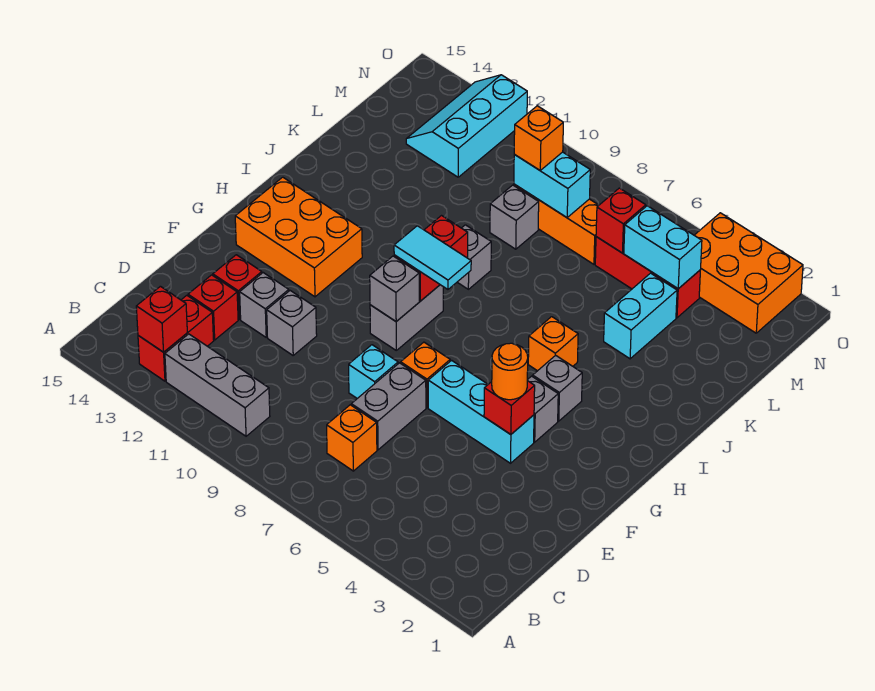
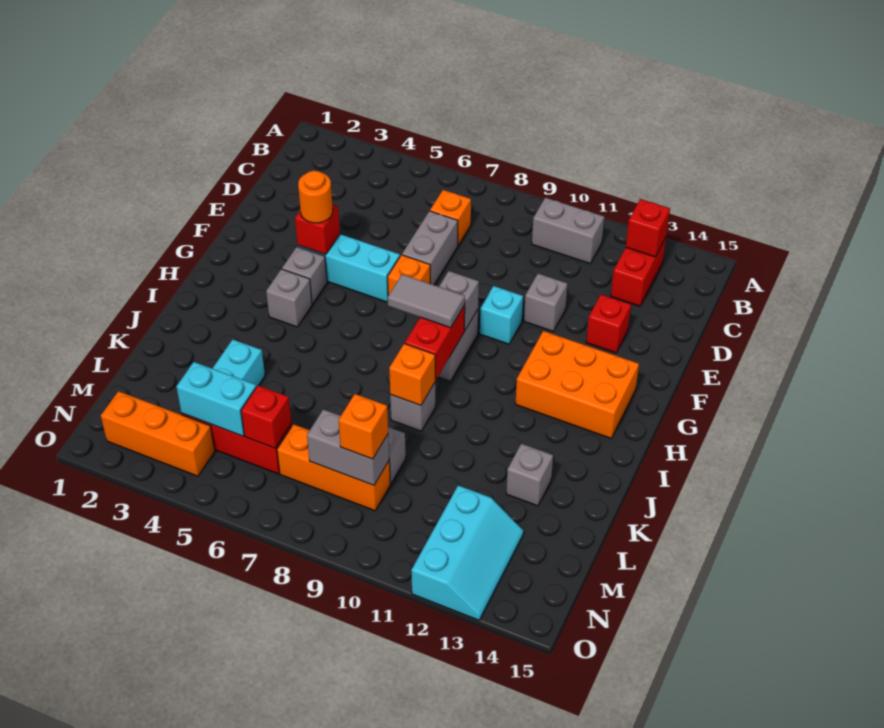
grey 1x3 brick [165,334,270,436] -> grey 1x2 brick [532,198,604,263]
red 1x1 brick [188,275,238,340] -> none
cyan 1x1 brick [349,345,398,398] -> cyan 1x1 brick moved to [480,286,523,344]
grey 1x1 brick [240,273,289,337] -> grey 1x1 brick moved to [506,444,553,506]
cyan 1x2 tile [394,226,471,289] -> grey 1x2 tile [388,274,465,328]
orange 1x1 brick [528,317,578,371] -> orange 1x1 brick moved to [389,344,435,405]
cyan 1x2 brick [514,152,590,217] -> grey 1x2 brick [307,409,389,485]
orange 2x3 brick [694,213,803,333] -> orange 1x3 brick [101,391,215,476]

